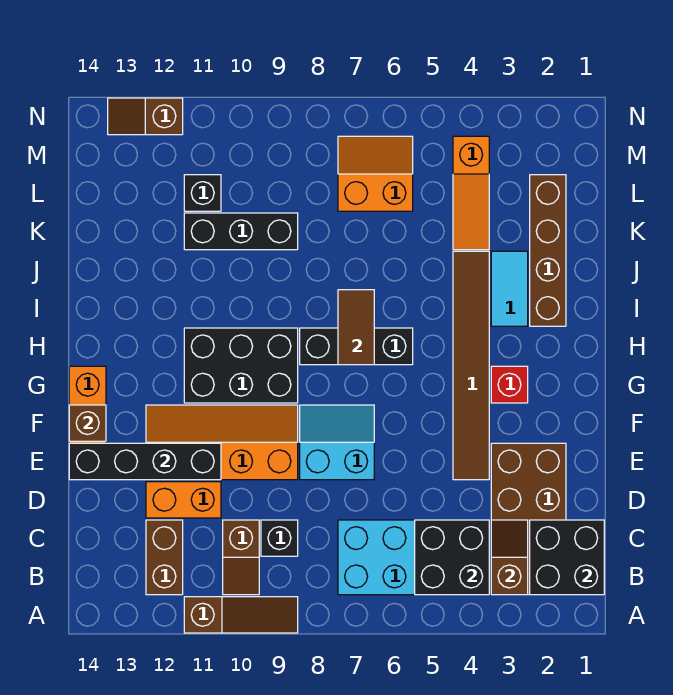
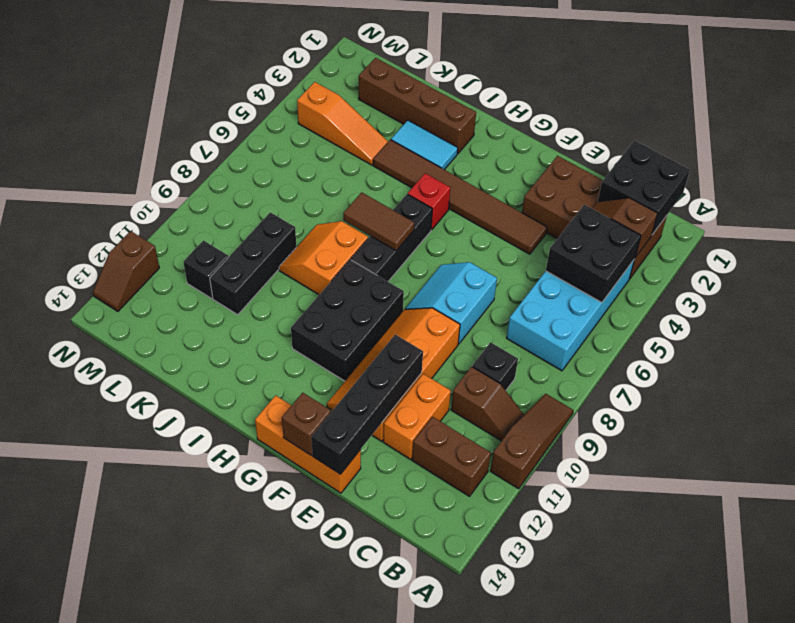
red 1x1 brick [491,366,528,403] -> red 1x1 brick moved to [408,173,450,230]
orange 2x2 slope [338,136,413,211] -> orange 2x2 slope moved to [279,221,368,295]

